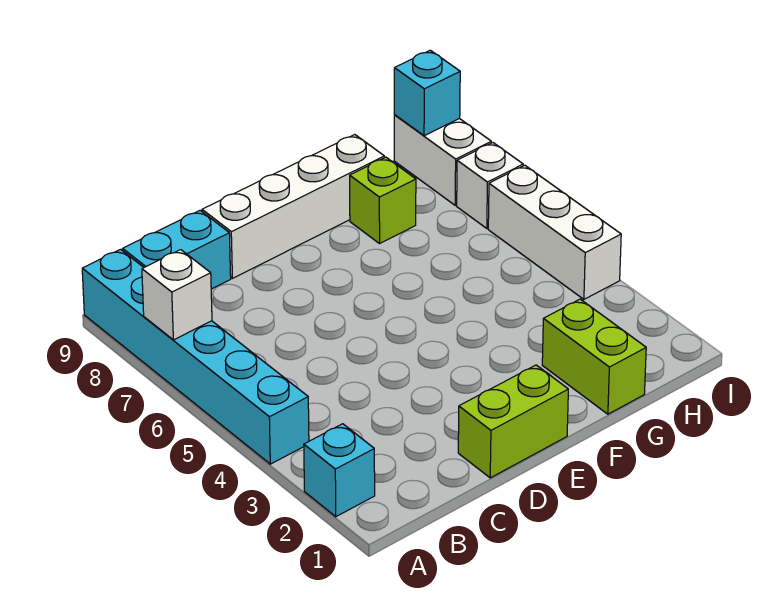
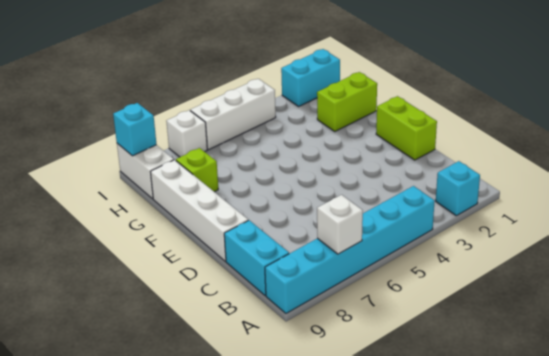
none -> cyan 1x2 brick [281,49,340,106]
white 1x2 brick [394,115,491,205] -> white 1x2 brick turned to [117,143,174,199]

